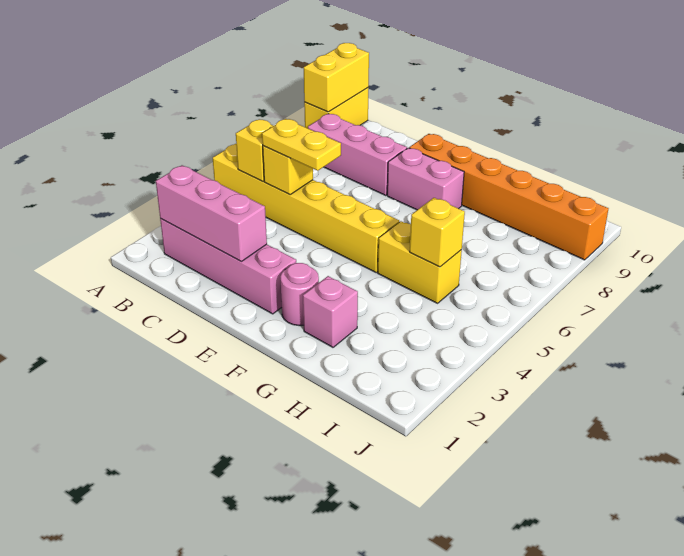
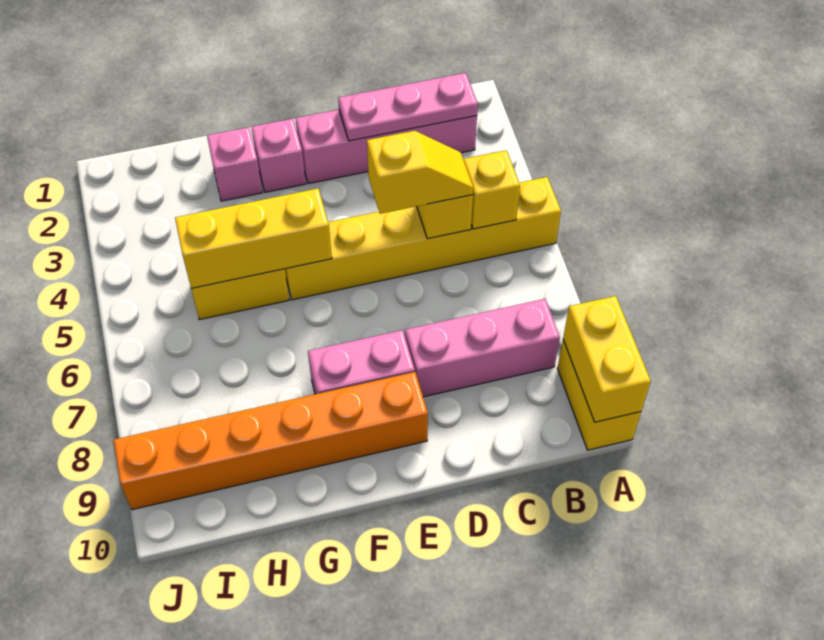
pink 1x3 brick [156,165,267,261] -> pink 1x3 plate [338,73,478,141]
yellow 1x2 plate [262,119,341,171] -> yellow 1x2 slope [367,131,473,214]
pink 1x1 round brick [280,263,319,326] -> pink 1x1 brick [251,119,306,192]
yellow 1x1 brick [410,198,465,267] -> yellow 1x3 brick [175,189,332,288]

